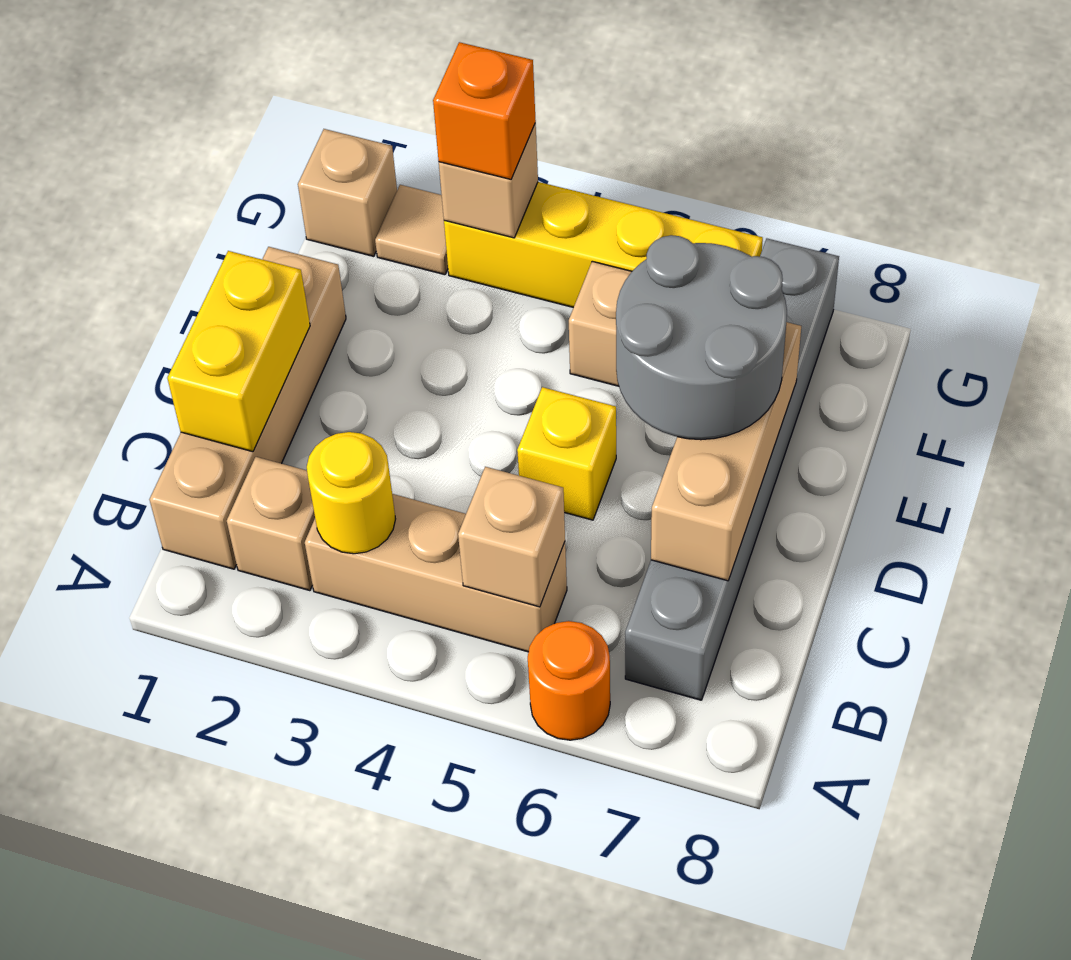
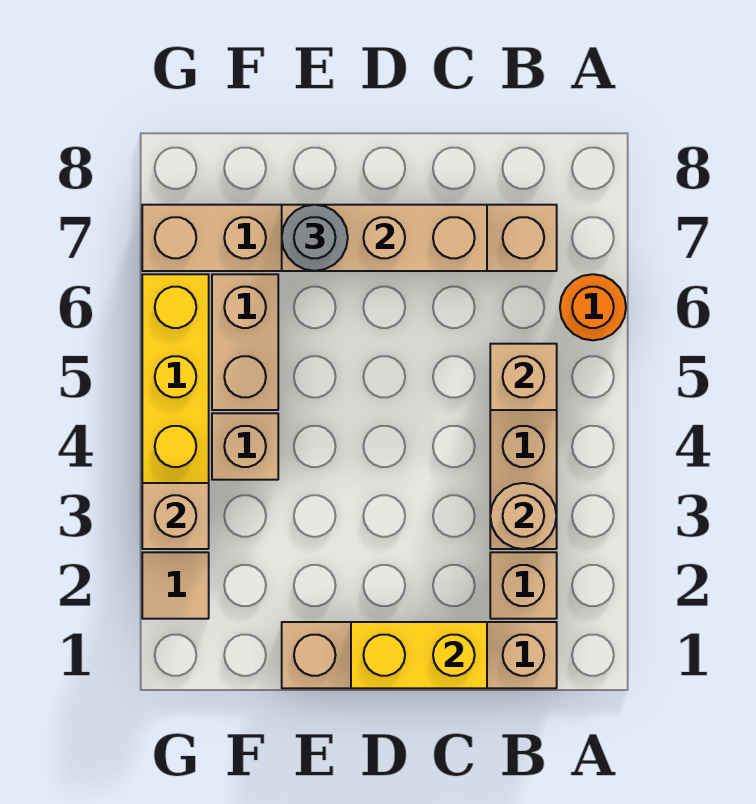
yellow 1x1 round brick [307,432,395,554] -> tan 1x1 round brick [490,483,556,549]
grey 1x6 brick [625,239,839,700] -> tan 1x6 brick [142,205,557,271]
yellow 1x1 brick [517,387,616,520] -> none
grey 2x2 round brick [616,235,787,440] -> grey 1x1 round brick [282,205,348,271]
tan 1x1 brick [298,129,397,256] -> tan 1x1 brick moved to [212,413,278,480]
orange 1x1 brick [433,42,536,179] -> none

